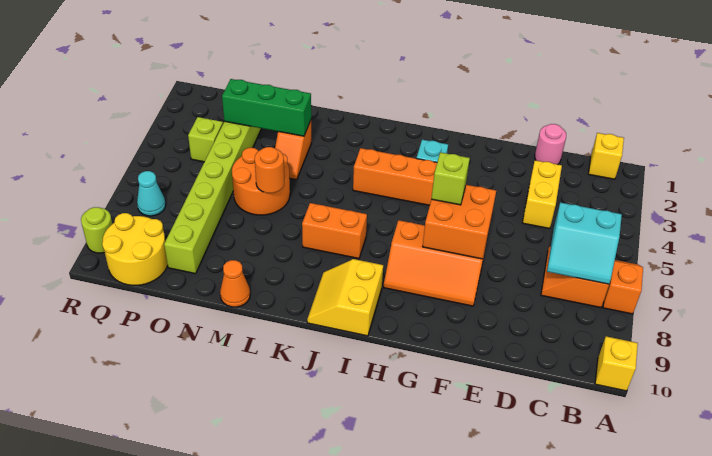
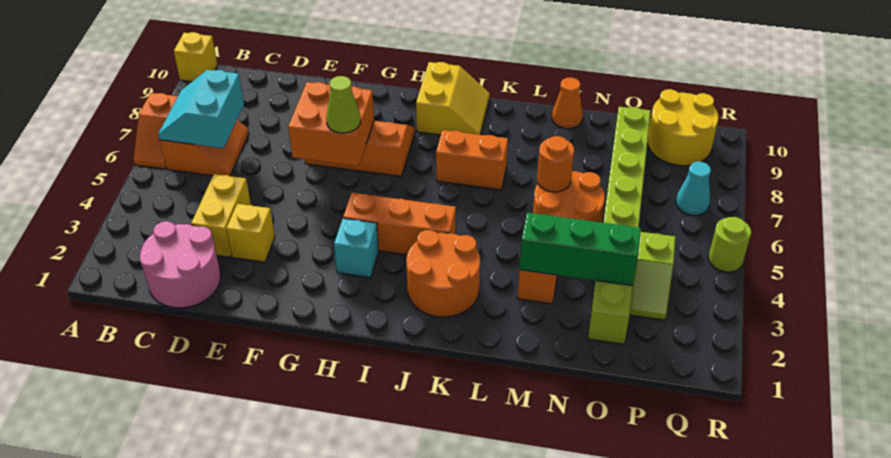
yellow 1x1 brick [589,133,624,179] -> yellow 1x1 brick moved to [226,204,275,262]
cyan 2x2 slope [547,202,622,284] -> cyan 2x2 slope turned to [158,70,244,148]
pink 1x1 round brick [535,124,566,164] -> pink 2x2 round brick [140,221,221,308]
lime 1x1 brick [431,152,470,205] -> lime 1x1 cone [326,76,361,133]
none -> orange 2x2 round brick [406,230,480,317]
lime 1x1 round brick [81,207,112,253] -> lime 1x1 round brick moved to [708,217,751,272]

